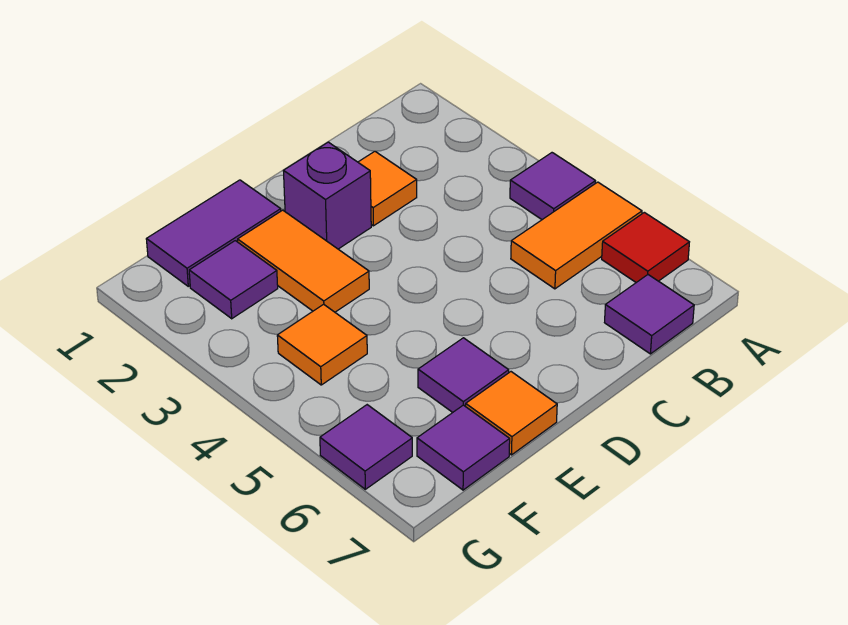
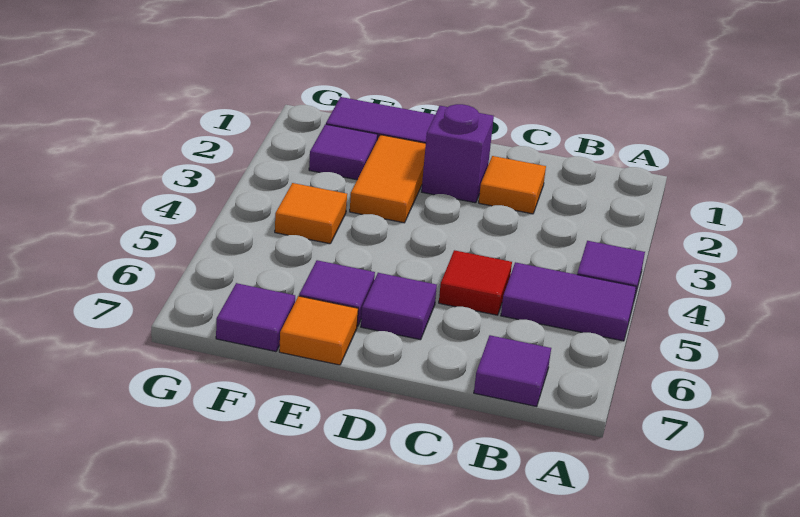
orange 1x2 tile [511,182,642,289] -> purple 1x2 tile [501,262,636,341]
red 1x1 tile [602,212,689,282] -> red 1x1 tile moved to [439,250,512,315]
purple 1x1 tile [320,405,412,489] -> purple 1x1 tile moved to [361,273,437,340]

